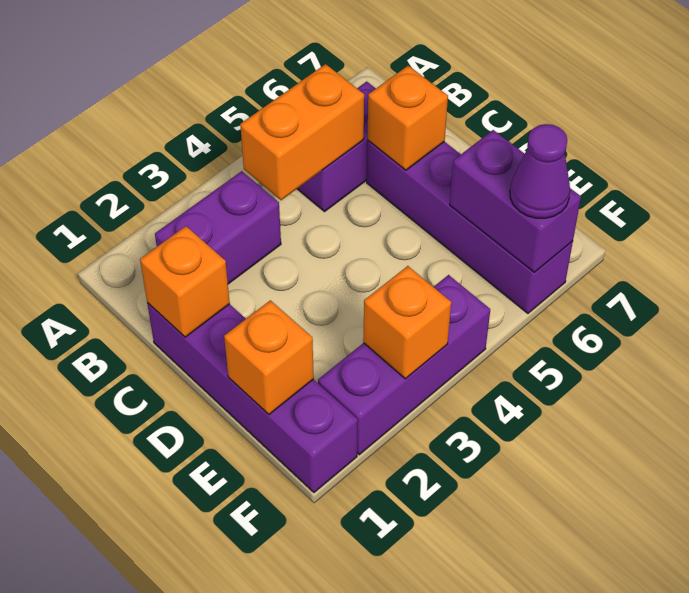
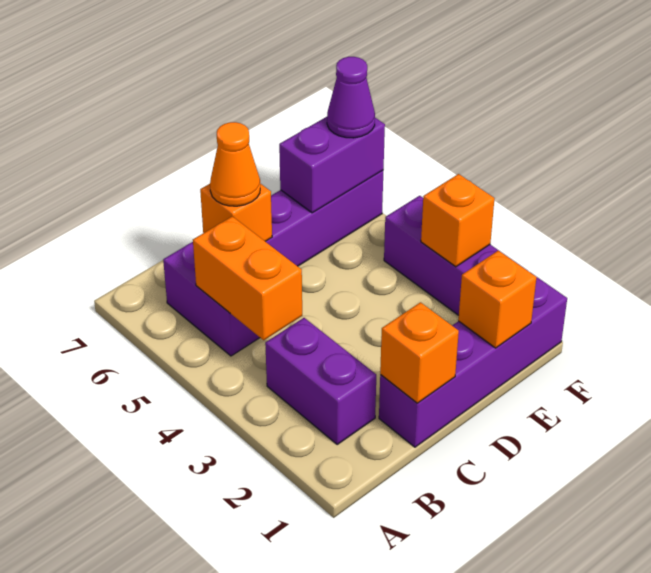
none -> orange 1x1 cone [210,122,260,206]

